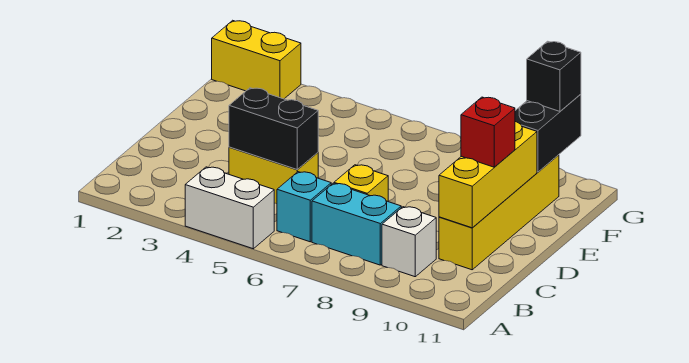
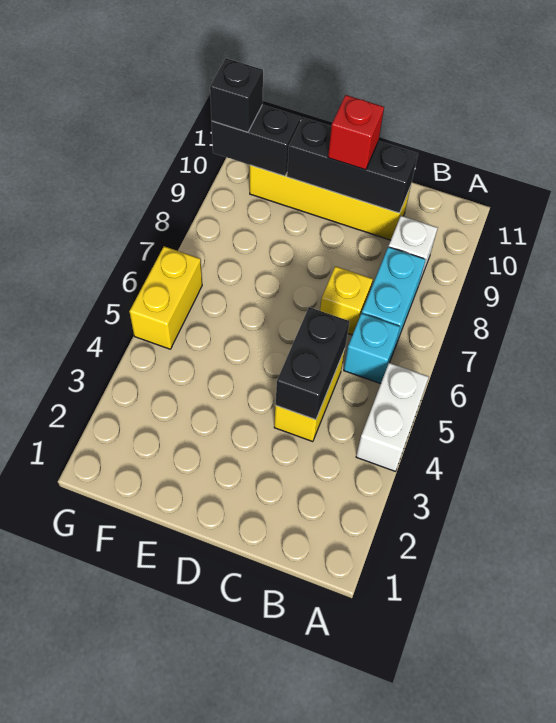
yellow 1x3 brick [439,122,537,228] -> black 1x3 brick [287,118,418,213]
yellow 1x2 brick [212,20,301,99] -> yellow 1x2 brick moved to [129,246,202,349]

